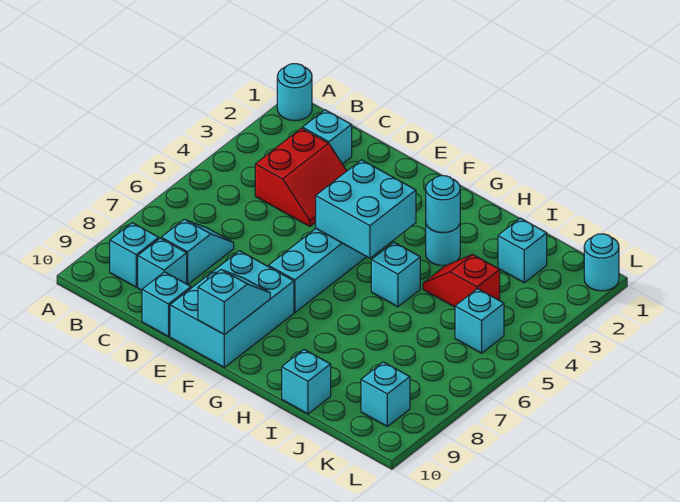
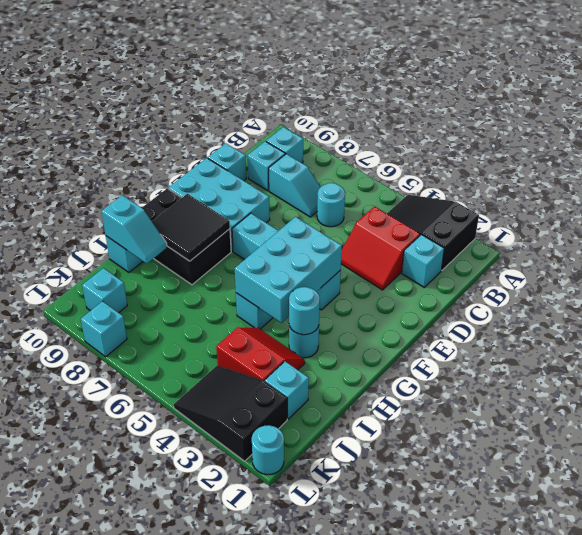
cyan 1x1 round brick [277,64,312,121] -> cyan 1x1 round brick moved to [317,183,345,227]
none -> black 2x3 slope [387,195,479,270]
cyan 2x2 brick [316,160,416,258] -> cyan 2x3 brick [235,217,342,323]
cyan 1x2 slope [198,270,270,335] -> cyan 1x2 slope moved to [102,195,167,263]
none -> black 2x3 brick [142,188,231,285]
none -> black 2x2 tile [152,194,230,261]
red 1x2 slope [423,254,500,307] -> red 2x2 slope [216,327,305,382]
none -> black 2x3 slope [174,366,287,461]
cyan 1x1 brick [455,289,504,353] -> cyan 1x1 brick moved to [81,301,127,357]

